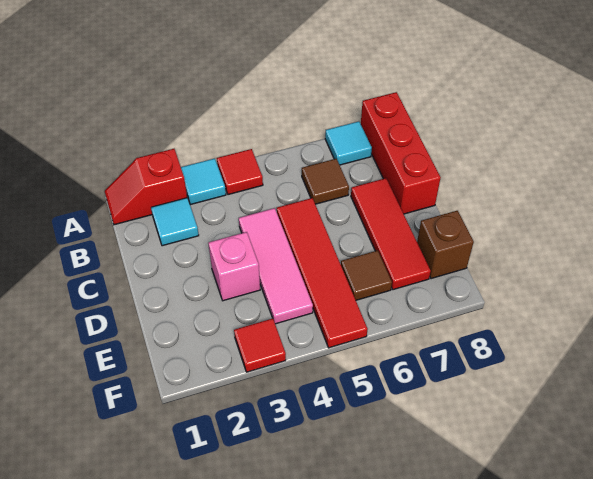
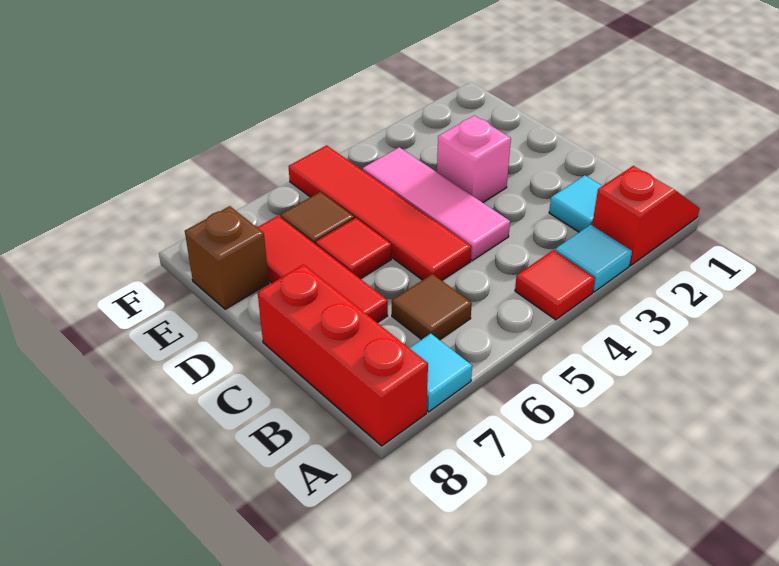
red 1x1 tile [234,319,286,372] -> red 1x1 tile moved to [316,218,391,279]

